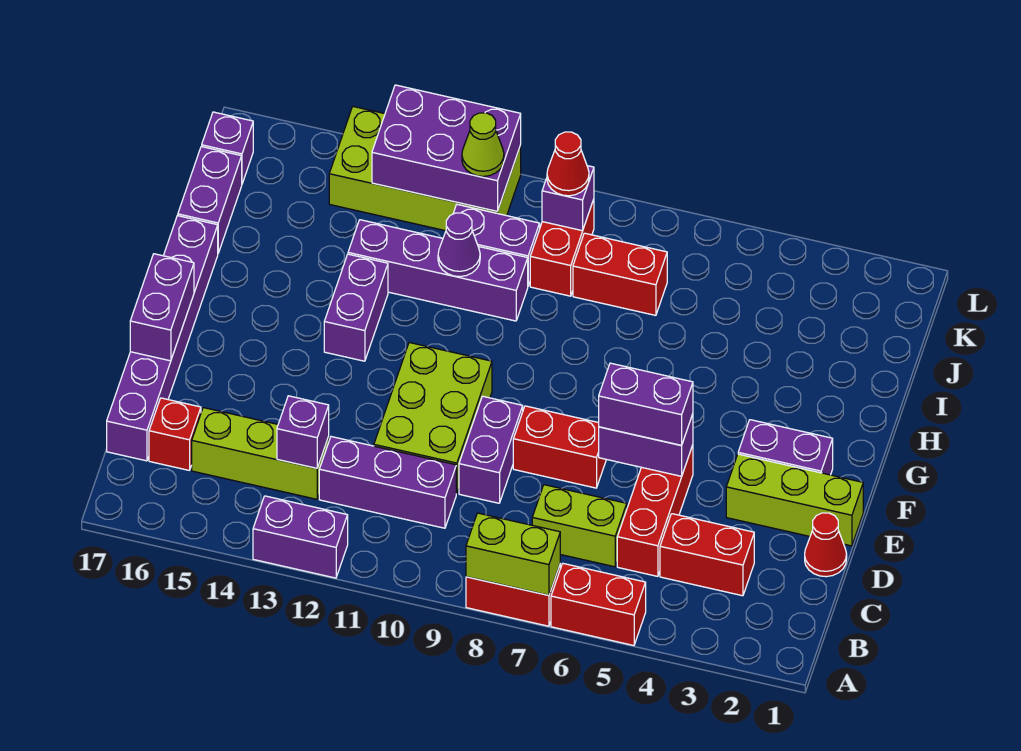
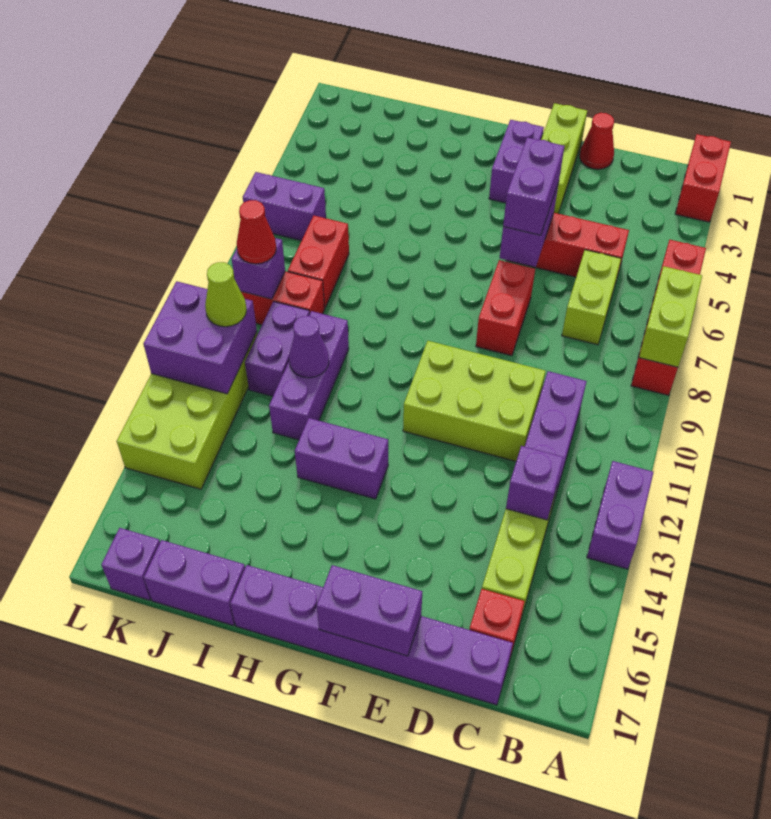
red 1x2 brick [660,514,754,596] -> red 1x2 brick moved to [675,134,731,222]
purple 1x2 brick [459,396,523,503] -> purple 1x2 brick moved to [243,172,326,241]
purple 1x4 brick [348,220,528,321] -> purple 1x3 brick [269,311,349,440]
purple 2x3 brick [372,85,521,211] -> purple 2x2 brick [144,281,257,394]

